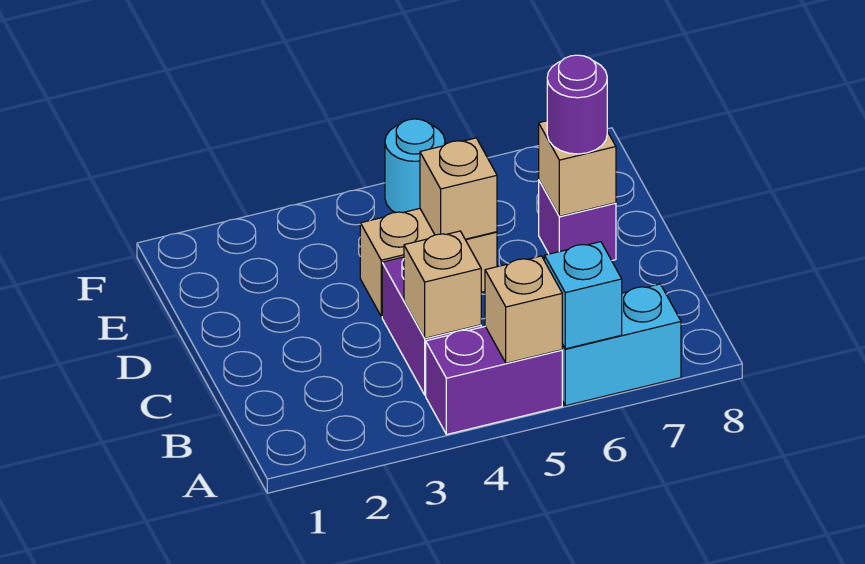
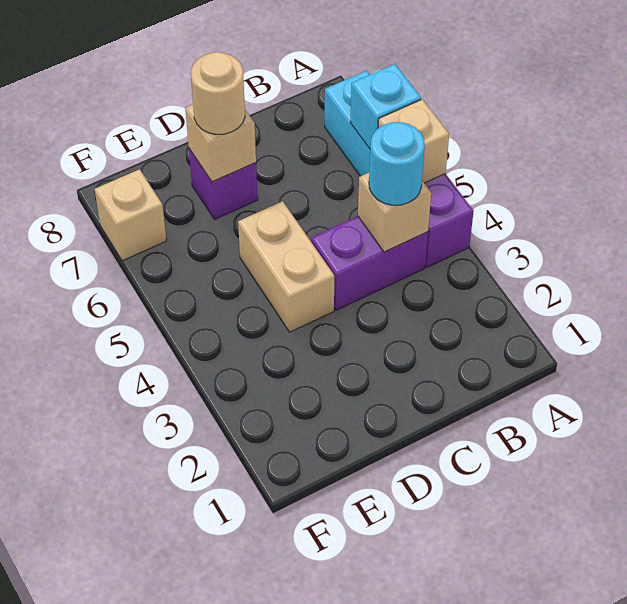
tan 1x1 brick [420,138,497,240] -> tan 1x1 brick moved to [95,169,166,261]
purple 1x1 round brick [547,55,607,154] -> tan 1x1 round brick [191,52,245,135]
cyan 1x1 round brick [385,119,445,213] -> cyan 1x1 round brick moved to [369,122,425,205]

